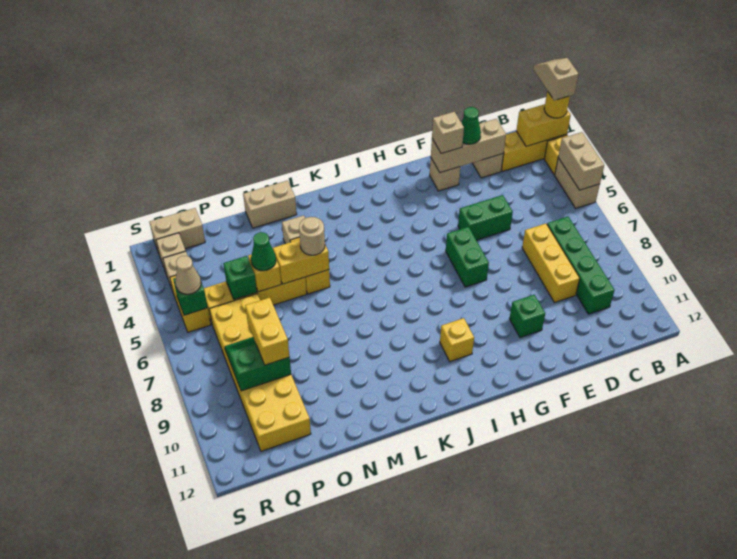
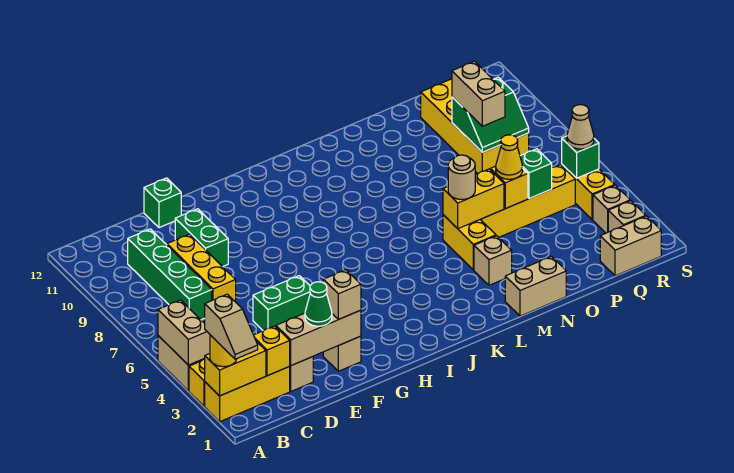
green 1x1 brick [510,295,545,338] -> green 1x1 brick moved to [144,178,181,228]
green 1x2 brick [446,227,489,287] -> green 1x2 brick moved to [175,209,228,267]
yellow 1x1 brick [440,318,474,361] -> yellow 1x1 brick moved to [254,326,290,376]
green 1x1 cone [251,232,276,271] -> yellow 1x1 cone [496,135,523,179]
yellow 2x6 brick [209,294,311,451] -> yellow 2x4 brick [420,79,529,174]
yellow 1x2 brick [245,298,289,365] -> tan 1x2 brick [452,61,505,126]

